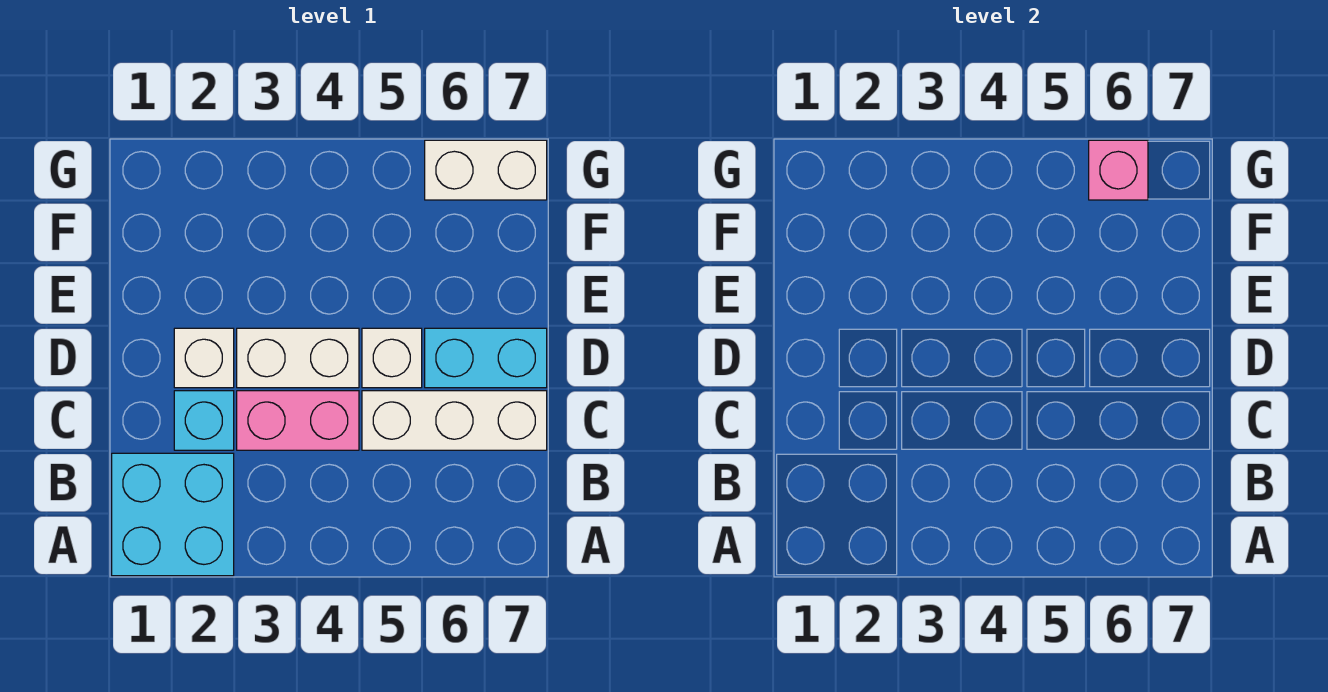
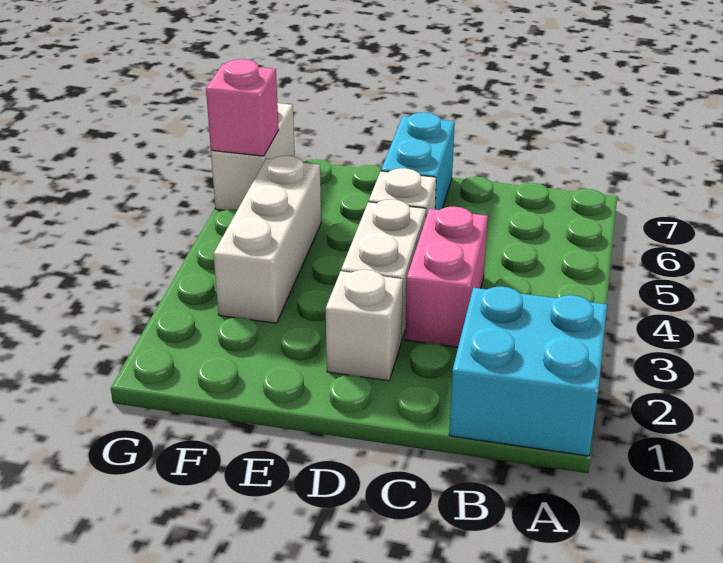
cyan 1x1 brick [174,391,234,450] -> none
white 1x3 brick [362,391,547,450] -> white 1x3 brick moved to [214,155,321,323]

